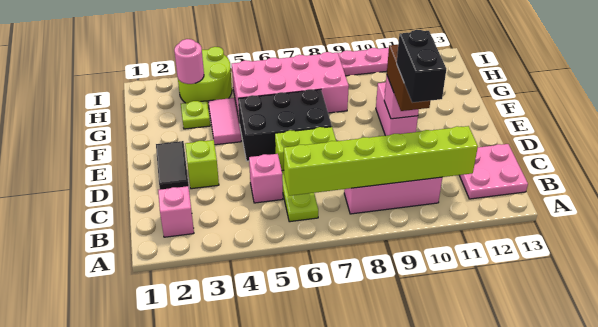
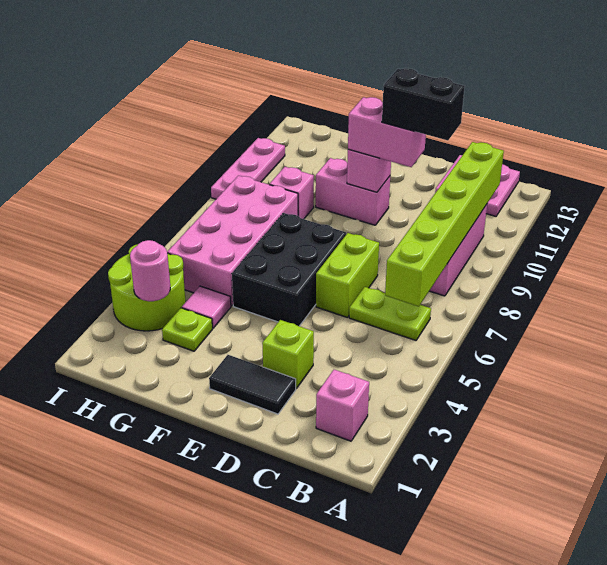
pink 1x1 brick [249,154,283,203] -> pink 1x1 brick moved to [270,167,314,219]
brown 1x2 brick [387,45,430,111] -> pink 1x2 brick [348,97,426,167]
pink 1x2 tile [208,98,241,145] -> pink 1x1 tile [182,286,231,328]

